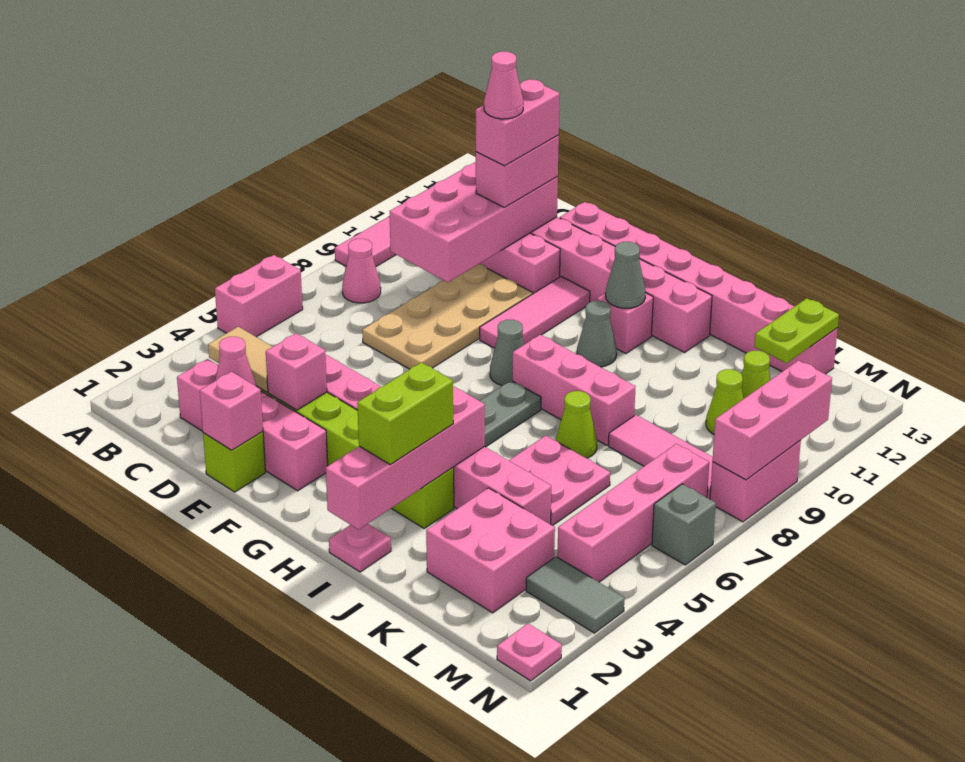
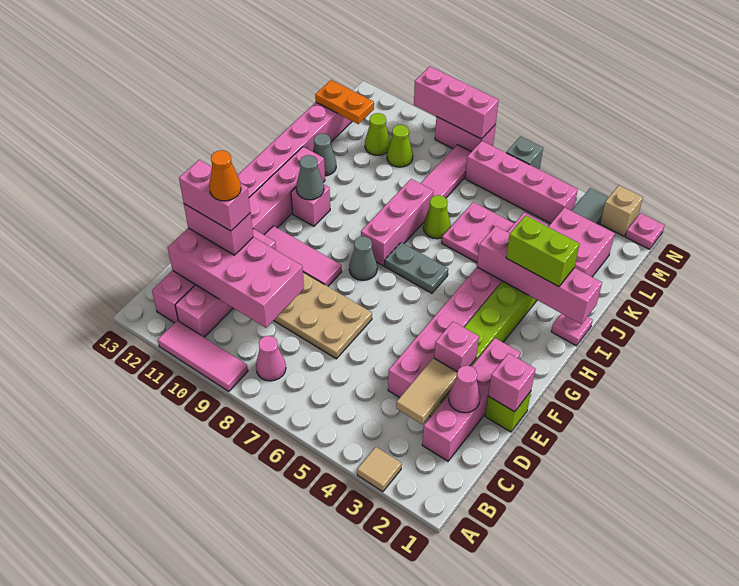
none -> tan 1x1 tile [357,447,402,492]
pink 1x2 brick [215,255,303,337] -> none
pink 1x1 cone [484,52,524,119] -> orange 1x1 cone [209,150,241,201]
grey 1x1 cone [577,301,617,367] -> grey 1x1 cone moved to [313,133,336,176]
lime 1x2 plate [754,298,839,363] -> orange 1x2 plate [315,80,374,124]
none -> tan 1x1 brick [600,185,643,236]

